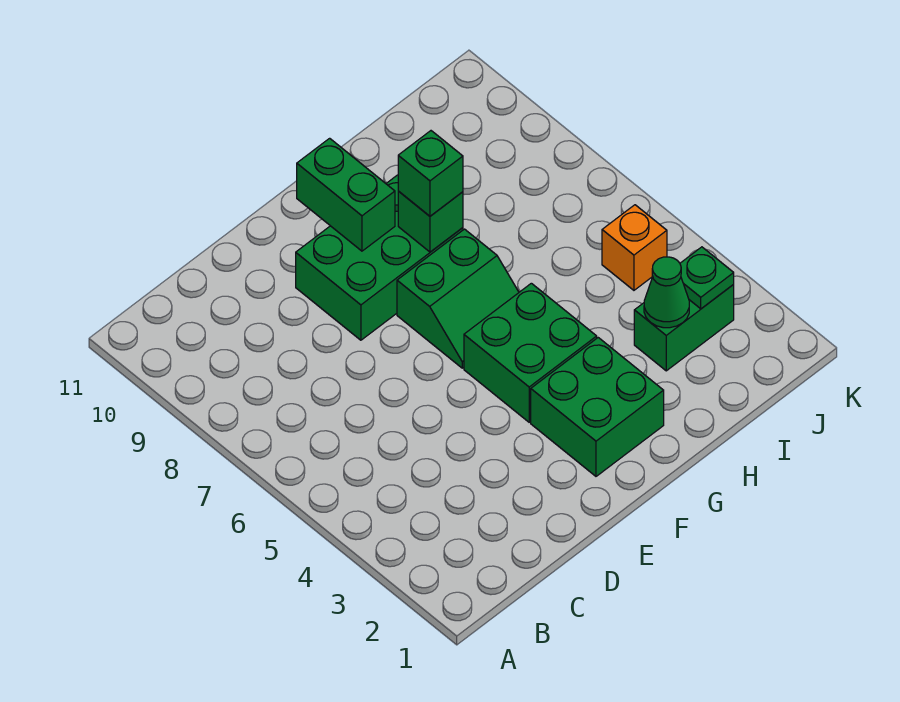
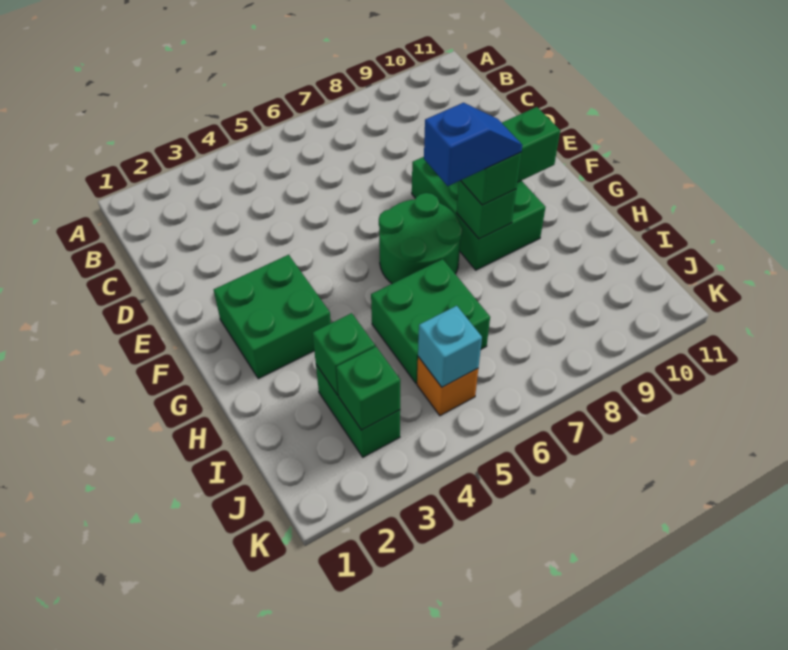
green 2x2 brick [464,283,597,422] -> green 2x2 brick moved to [371,259,490,383]
green 2x2 slope [397,229,519,368] -> green 2x2 round brick [379,193,462,284]
none -> blue 1x2 slope [424,103,522,186]
green 1x1 cone [644,257,689,328] -> green 1x1 brick [313,313,375,395]
green 1x1 plate [680,247,734,309] -> green 1x1 brick [336,347,400,430]
none -> cyan 1x1 brick [418,306,482,387]

